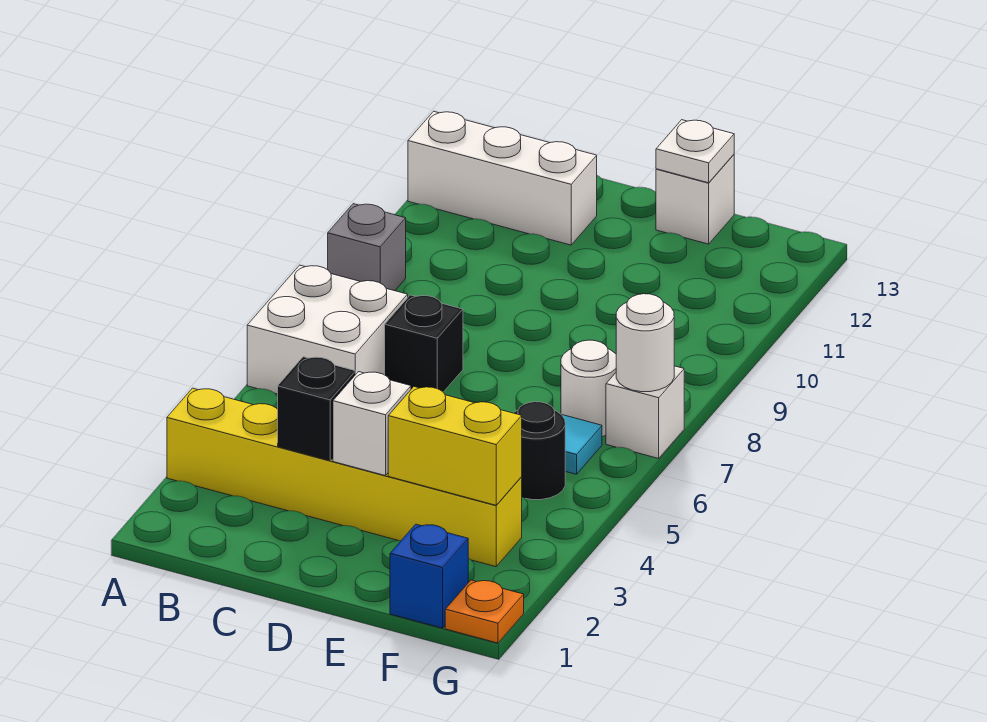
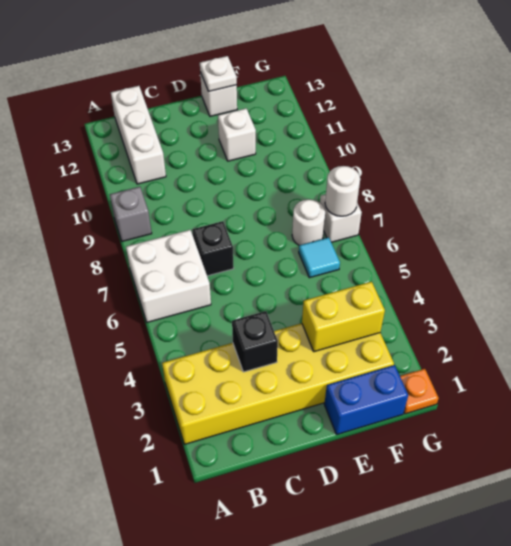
yellow 1x6 brick [167,388,522,567] -> yellow 2x6 brick [162,323,394,444]
white 1x3 brick [408,111,597,245] -> white 1x3 brick turned to [111,86,166,184]
white 1x1 brick [333,372,411,476] -> white 1x1 brick moved to [218,108,256,161]
blue 1x1 brick [390,524,468,628] -> blue 1x2 brick [324,365,408,435]
black 1x1 round brick [514,402,565,500] -> none

